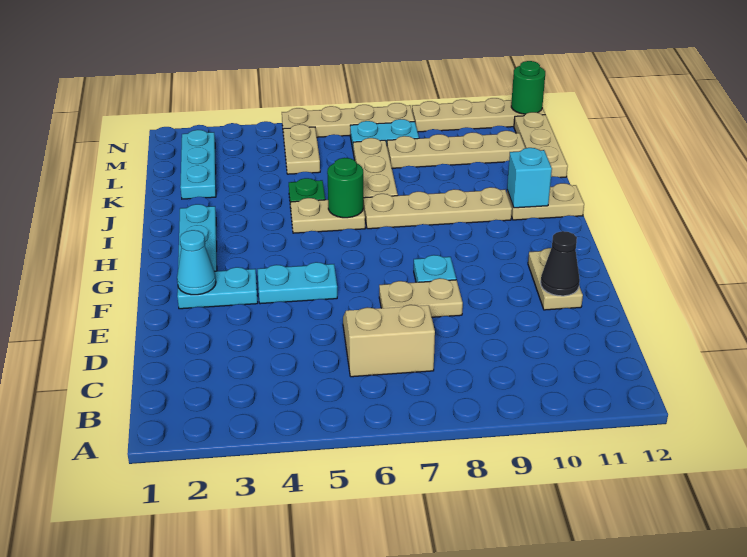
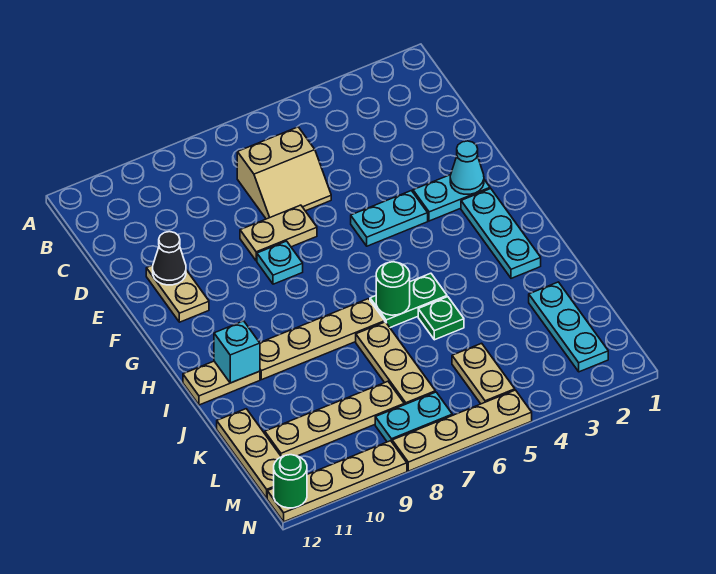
tan 1x2 plate [291,198,365,233] -> green 1x2 plate [370,273,447,328]

